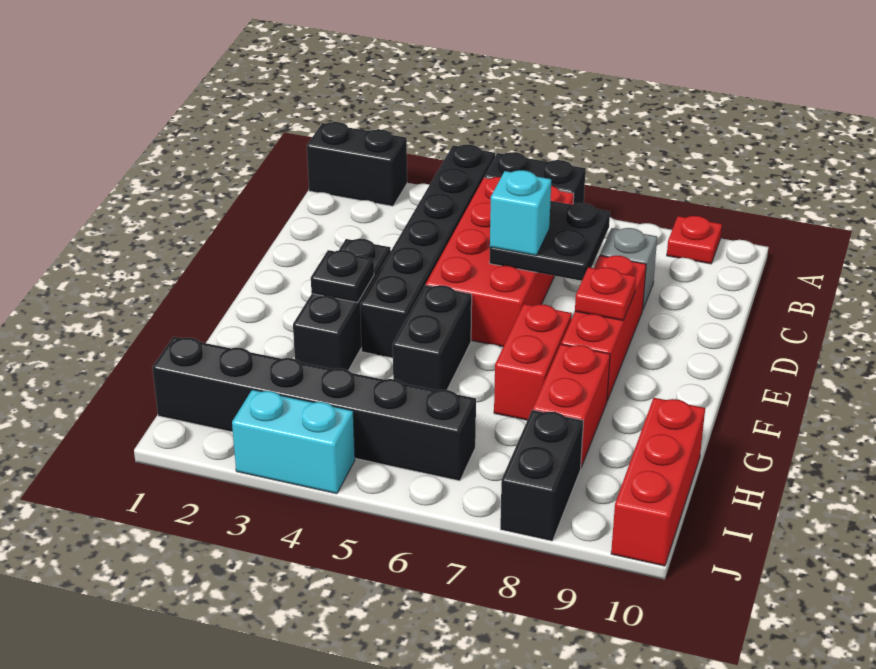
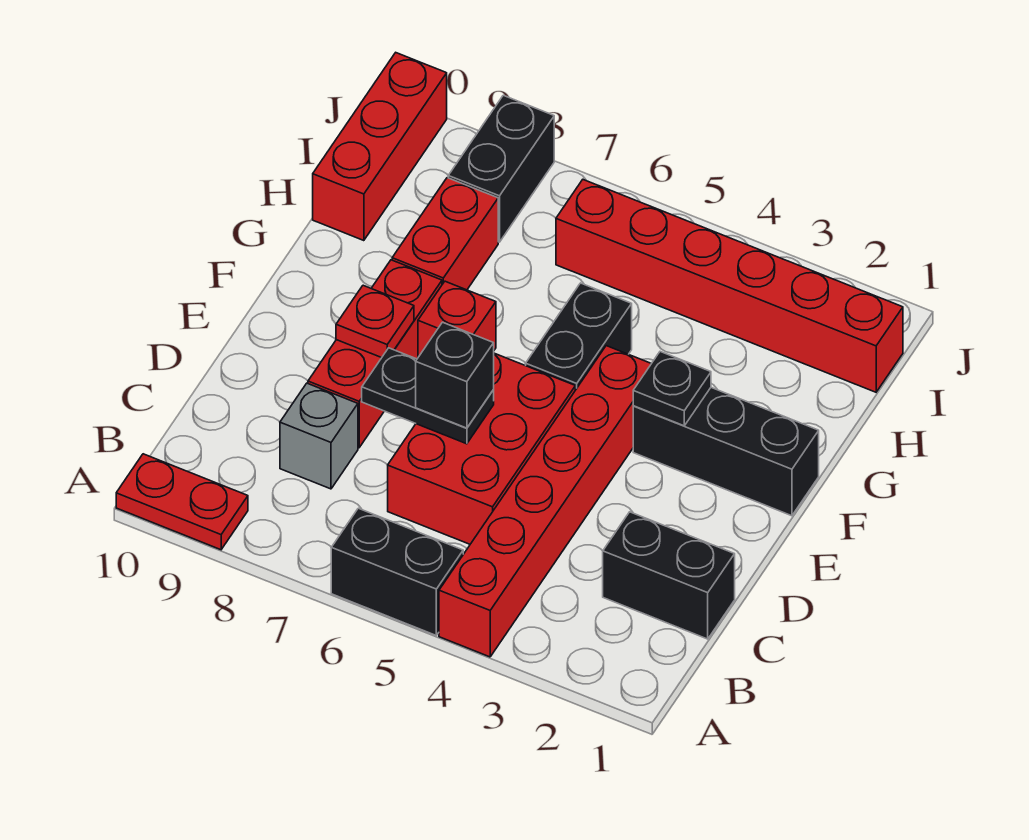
black 1x2 brick [307,122,407,206] -> black 1x2 brick moved to [603,512,735,639]
black 1x6 brick [360,144,495,358] -> red 1x6 brick [439,346,651,657]
red 1x1 plate [667,216,722,264] -> red 1x2 plate [116,454,248,550]
red 2x4 brick [426,177,574,347] -> red 2x3 brick [388,353,575,544]
black 2x2 plate [489,201,610,281] -> black 1x2 plate [362,348,494,444]
cyan 1x1 brick [490,170,551,256] -> black 1x1 brick [416,322,494,428]
black 1x3 brick [293,239,391,370] -> black 1x3 brick turned to [633,388,819,516]
red 1x2 brick [494,304,572,420] -> red 1x1 brick [418,281,496,357]
black 1x6 brick [152,337,476,481] -> red 1x6 brick [556,180,903,392]
cyan 1x2 brick [232,390,355,494] -> none

